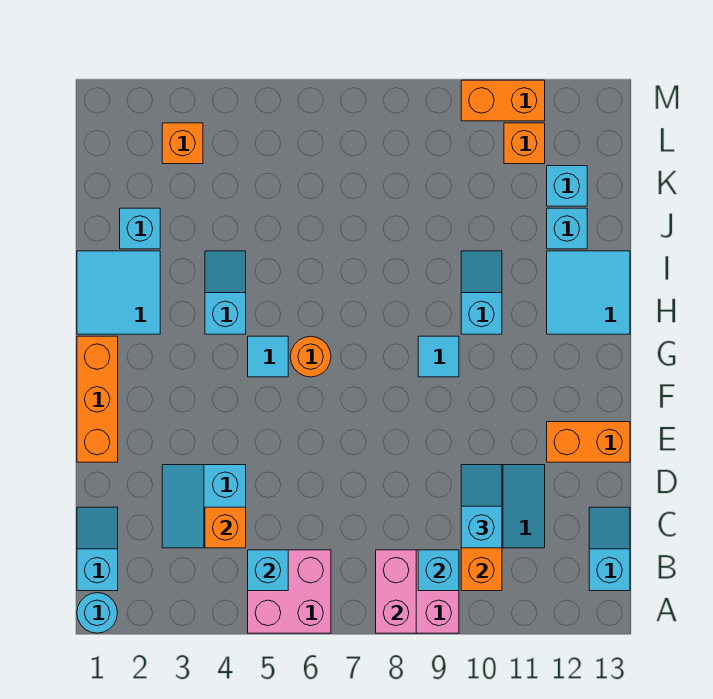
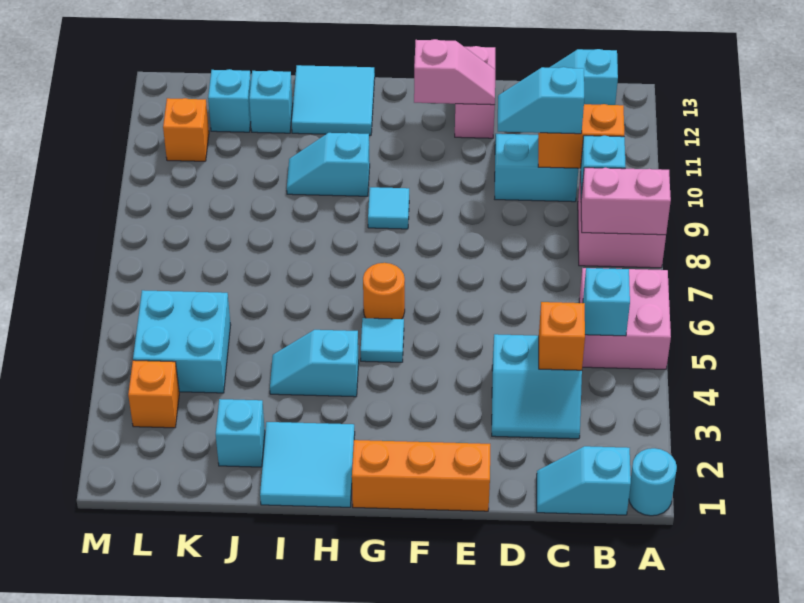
orange 1x2 brick [547,422,630,462] -> pink 1x2 brick [455,46,495,138]
none -> pink 1x2 slope [414,39,495,105]
none -> cyan 2x2 brick [133,290,231,393]
orange 1x2 brick [461,80,545,121] -> none

